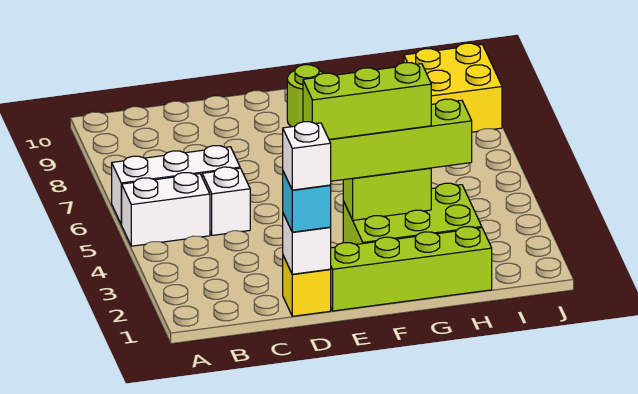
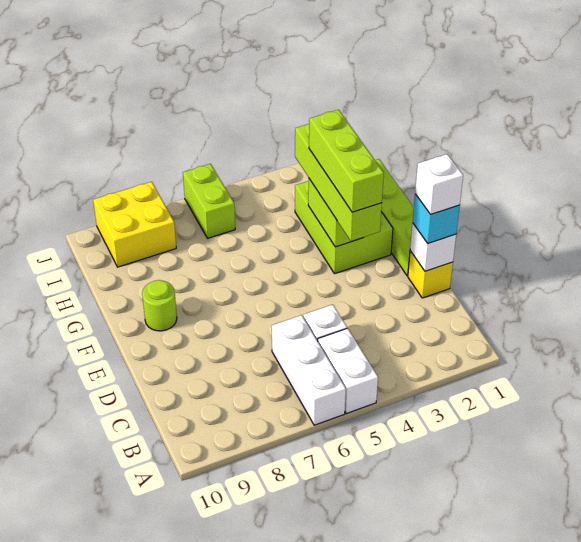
none -> lime 1x2 brick [183,164,235,238]

